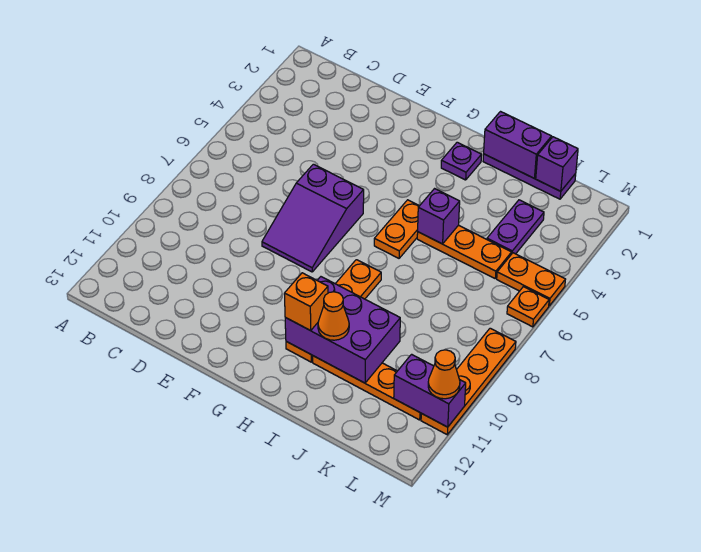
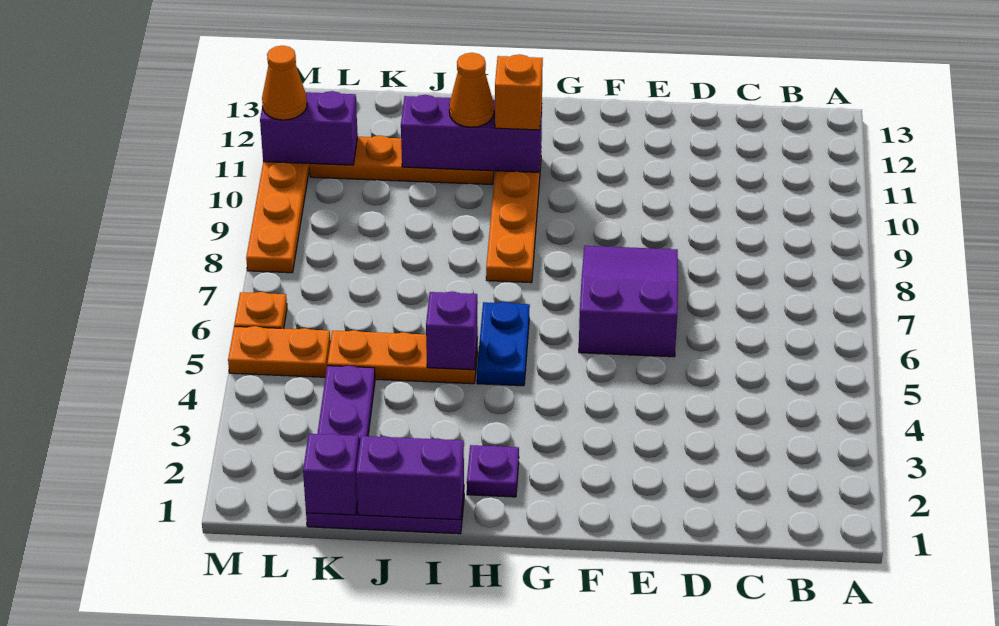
orange 1x2 plate [374,200,419,258] -> blue 1x2 plate [477,302,530,386]
purple 2x3 brick [285,277,400,383] -> purple 1x3 brick [401,95,542,172]

